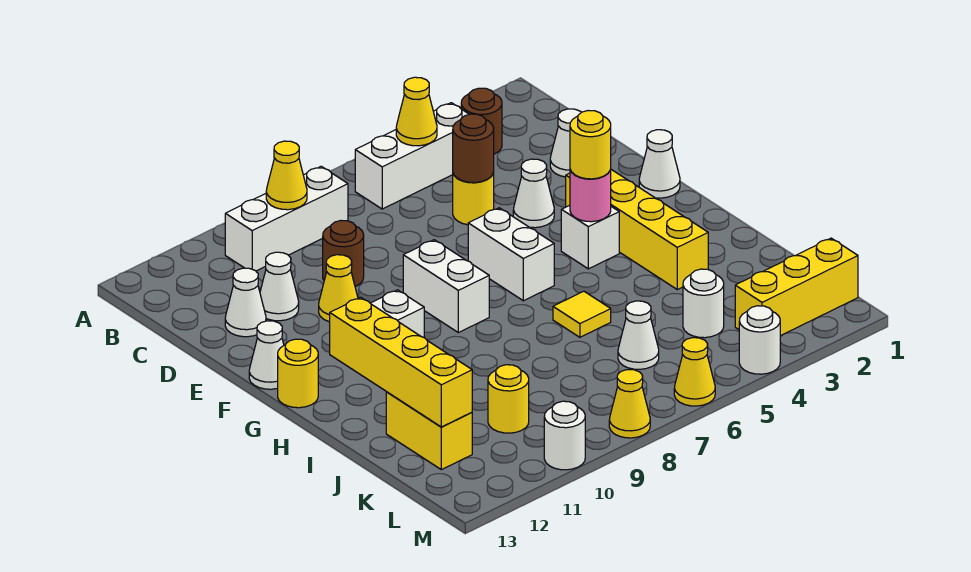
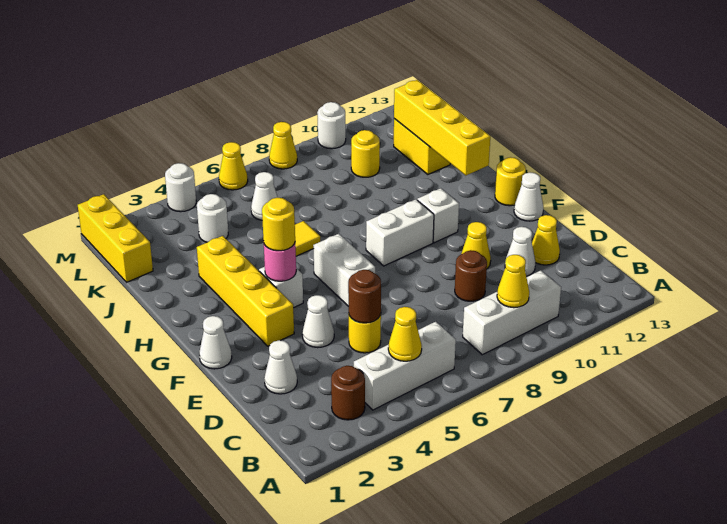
white 1x1 cone [225,268,266,337] -> yellow 1x1 cone [532,215,560,265]
white 1x2 brick [403,240,489,333] -> white 1x2 brick turned to [366,199,434,266]
yellow 1x3 brick [735,238,858,336] -> yellow 1x3 brick turned to [78,194,153,282]

